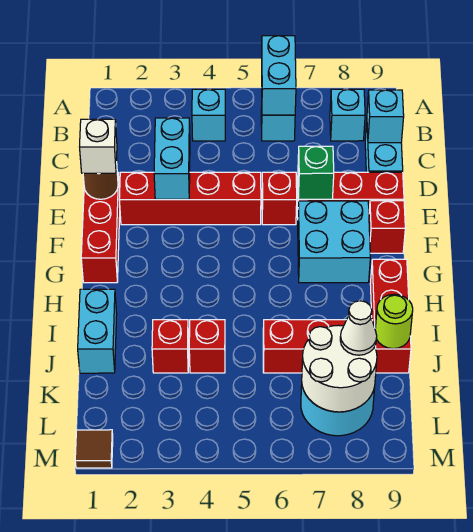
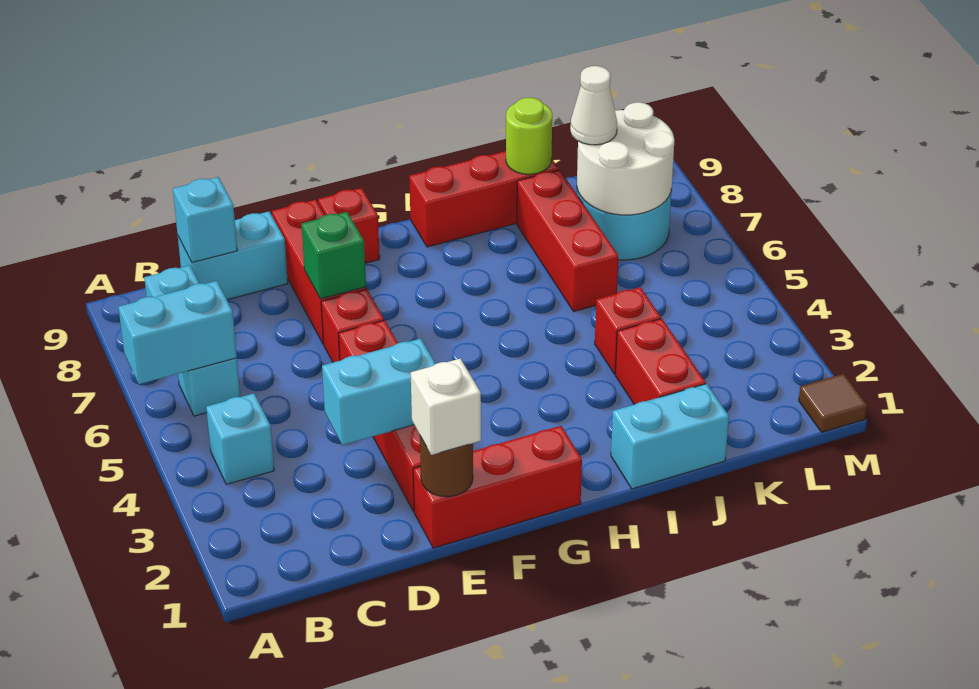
cyan 2x2 brick [298,201,370,283] -> none
red 1x1 brick [152,320,189,373] -> red 1x2 brick [615,319,706,405]

